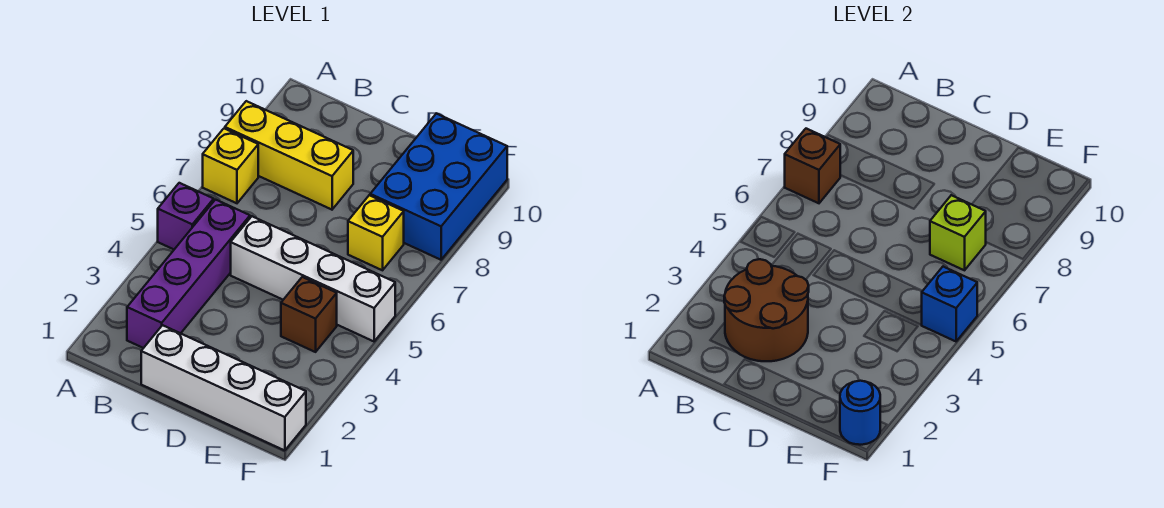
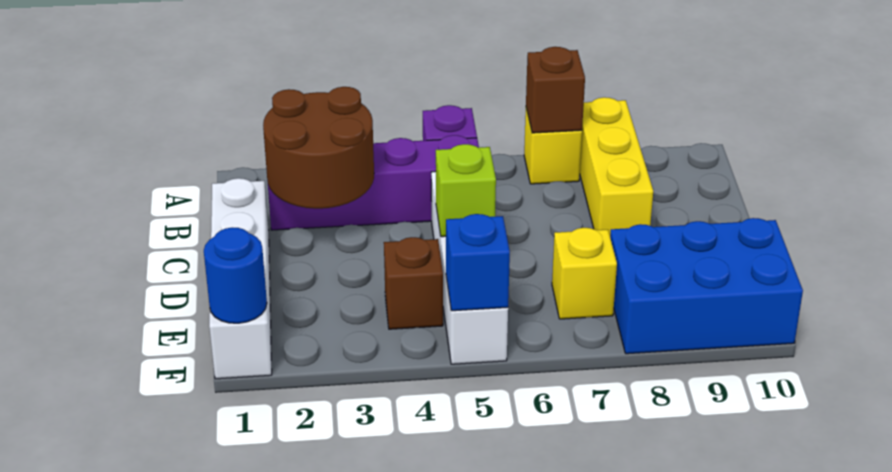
lime 1x1 brick [930,195,986,270] -> lime 1x1 brick moved to [436,144,496,237]

